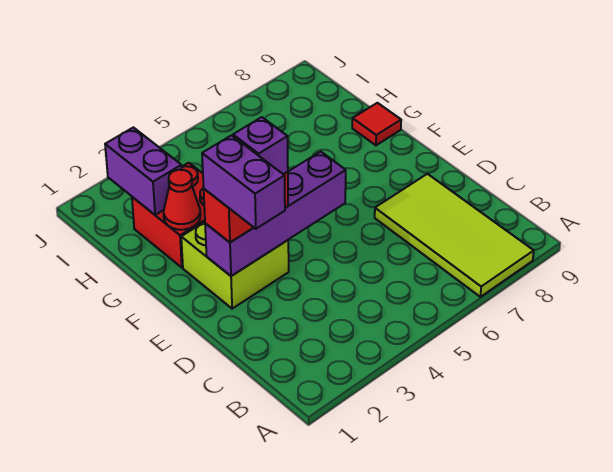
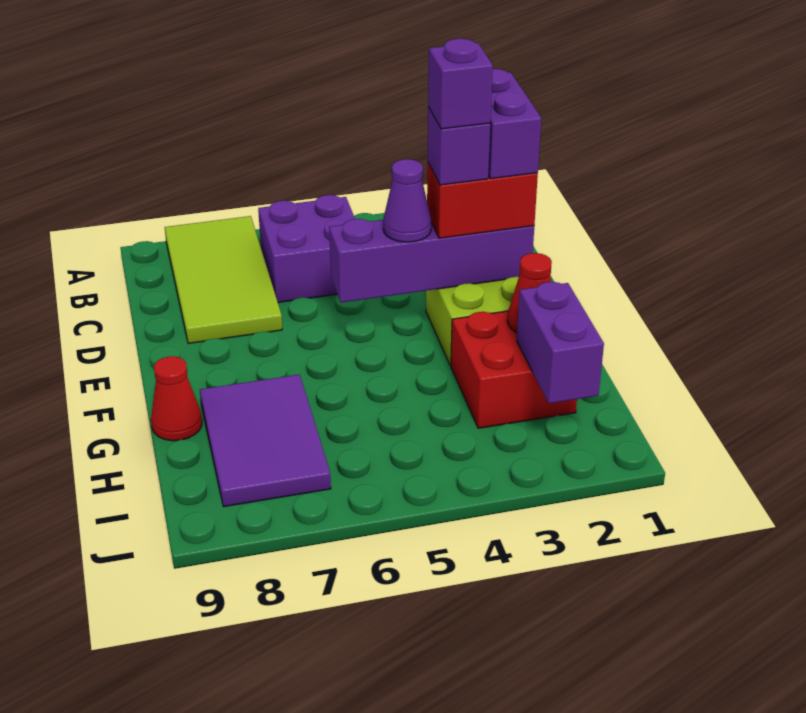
none -> purple 2x2 brick [258,195,355,302]
none -> purple 1x1 brick [428,39,493,129]
none -> purple 1x1 cone [383,159,431,242]
none -> purple 2x3 tile [200,374,331,507]
red 1x1 tile [352,103,401,145] -> red 1x1 cone [151,356,202,441]

